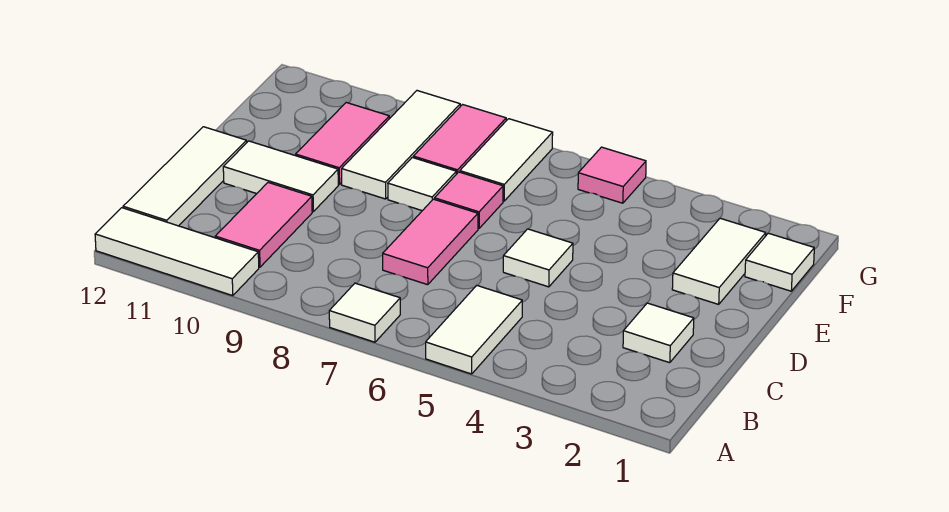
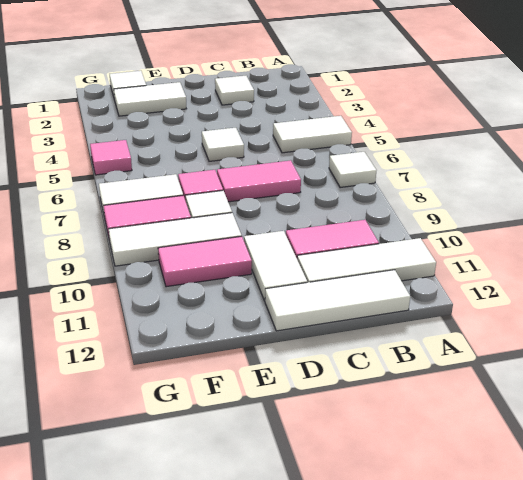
white 1x3 tile [95,208,259,296] -> white 1x3 tile turned to [297,238,436,283]

